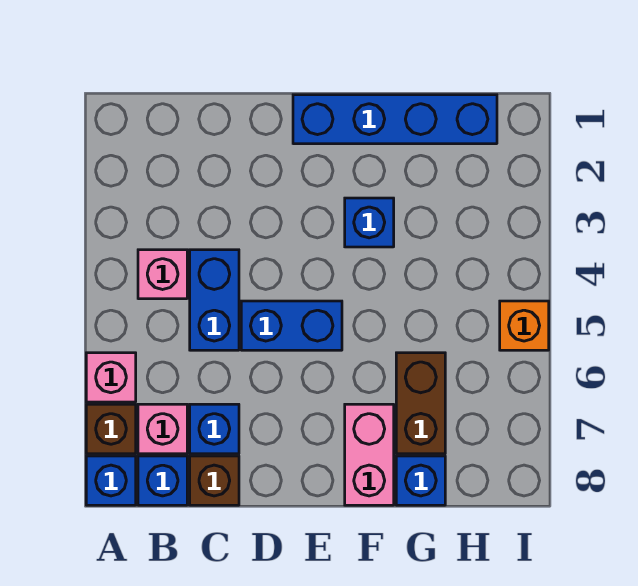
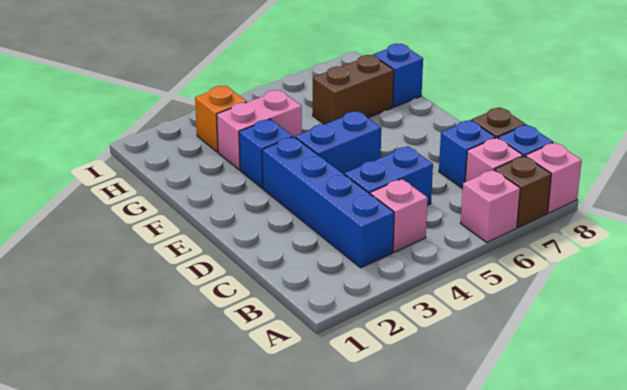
blue 1x1 brick [86,456,136,505] -> pink 1x1 brick [526,142,582,213]
blue 1x2 brick [241,301,342,350] -> blue 1x2 brick turned to [295,111,381,175]
blue 1x4 brick [293,95,497,144] -> blue 1x4 brick moved to [262,137,394,268]
pink 1x2 brick [345,404,394,505] -> pink 1x2 brick moved to [217,90,302,170]
orange 1x1 brick [500,301,549,350] -> orange 1x1 brick moved to [195,86,247,152]

